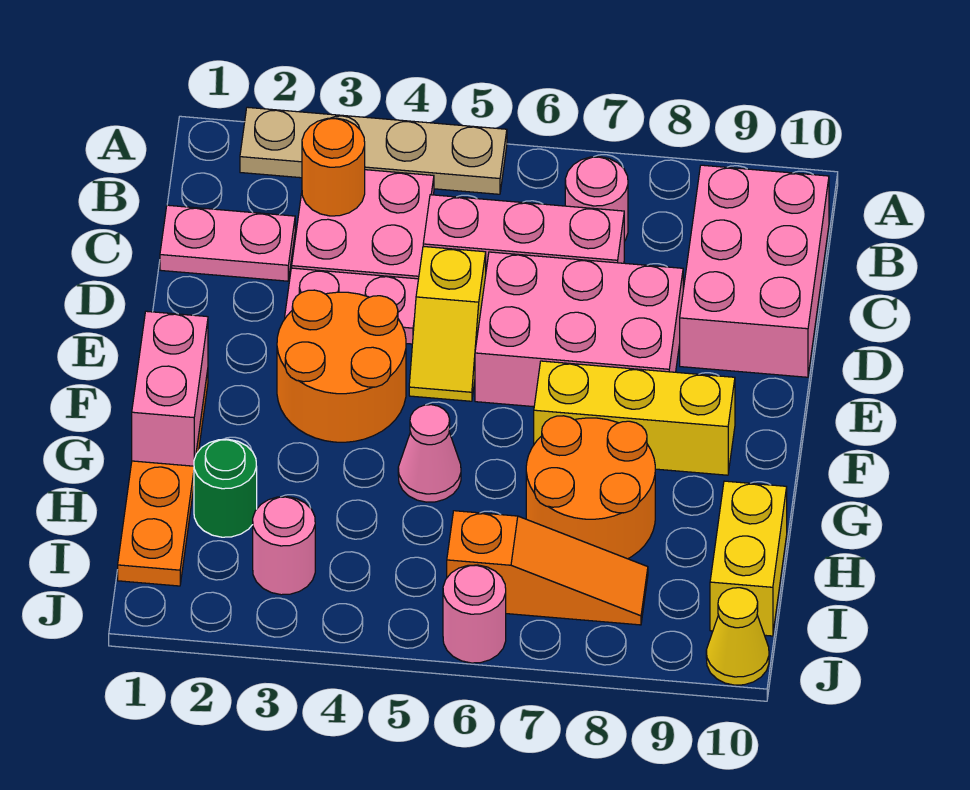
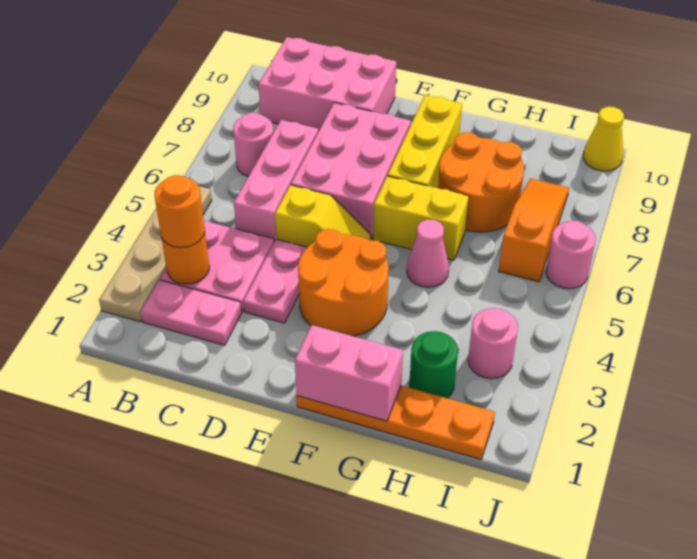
none -> orange 1x1 round brick [155,175,205,248]
pink 1x2 plate [160,205,295,281] -> pink 1x2 plate turned to [141,280,242,345]
yellow 1x2 brick [710,481,787,636] -> yellow 1x2 brick moved to [373,176,469,260]

